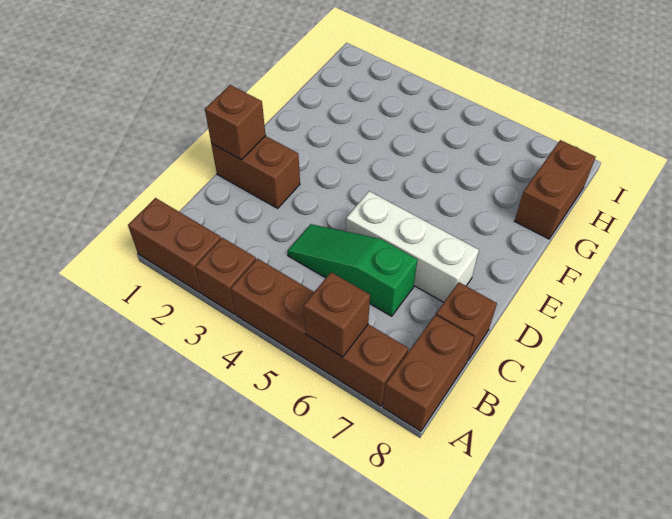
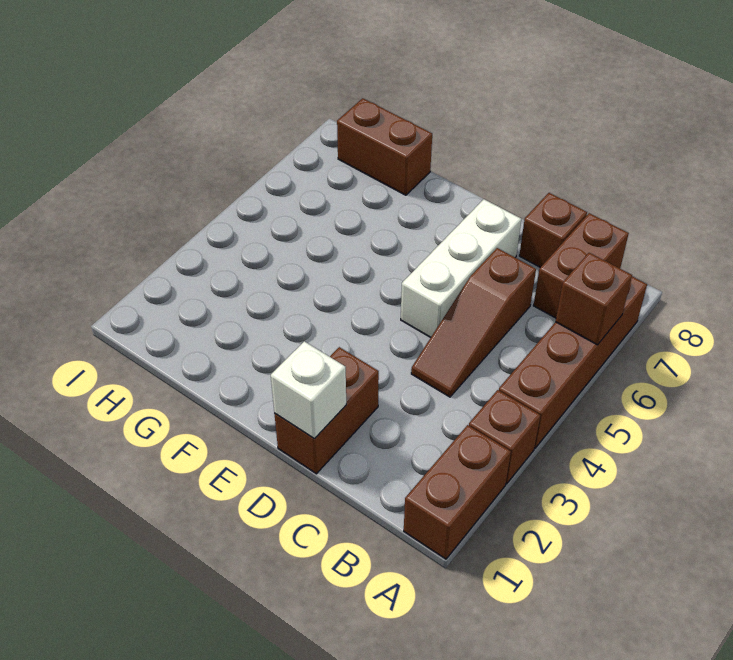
brown 1x2 brick [383,315,474,431] -> brown 1x2 brick turned to [534,213,629,318]
green 1x3 slope [287,224,417,316] -> brown 1x3 slope [411,248,536,397]
brown 1x1 brick [205,85,266,160] -> white 1x1 brick [271,341,346,438]

